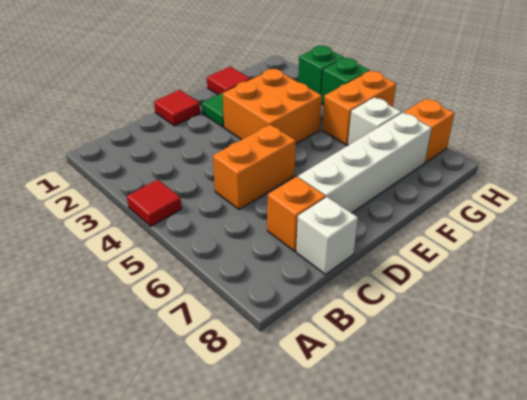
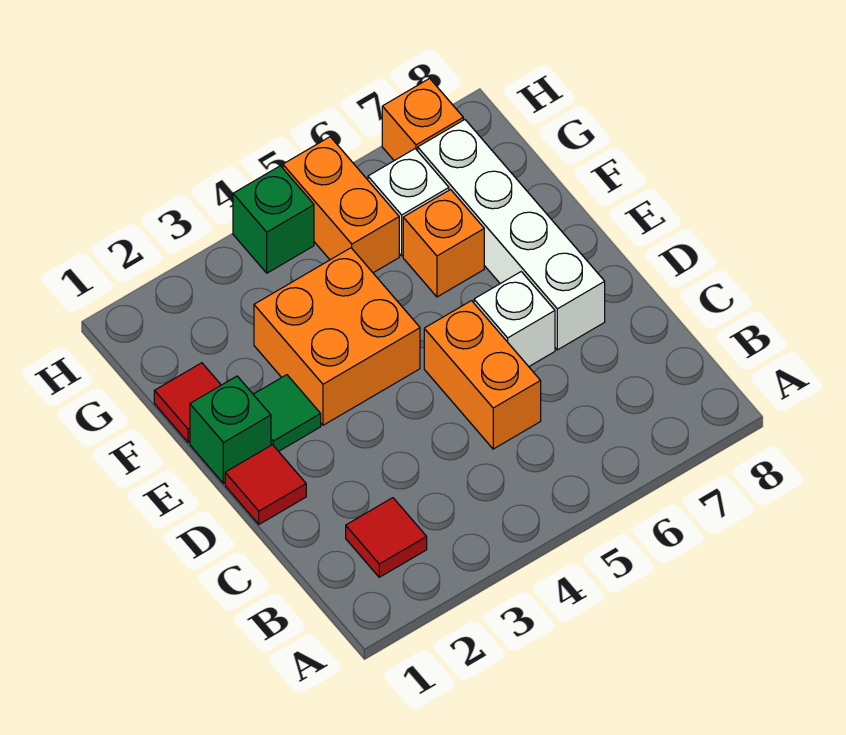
red 1x1 tile [127,180,182,226] -> red 1x1 tile moved to [346,498,427,577]
orange 1x1 brick [267,177,326,251] -> orange 1x1 brick moved to [403,190,484,297]
white 1x1 brick [296,197,358,275] -> white 1x1 brick moved to [474,272,555,366]
green 1x1 brick [298,46,344,95] -> green 1x1 brick moved to [190,376,271,484]

